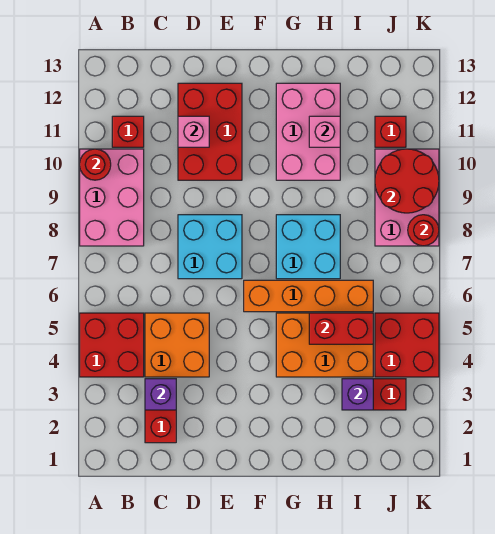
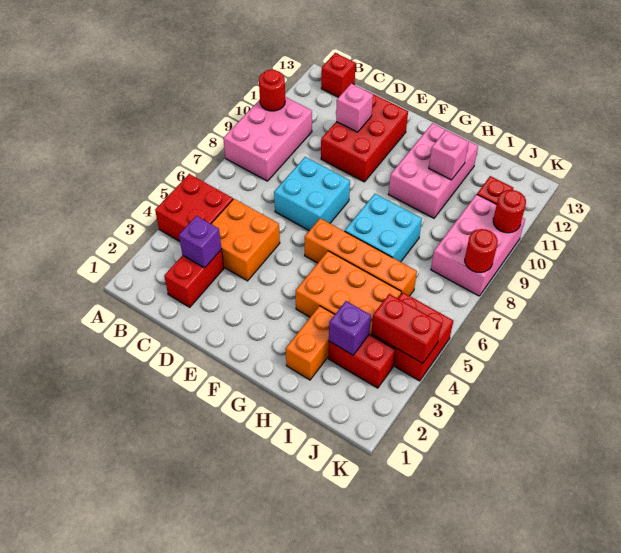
red 1x1 brick [112,116,144,147] -> red 1x1 brick moved to [321,53,356,97]
none -> orange 1x2 brick [286,306,335,380]
red 1x2 brick [309,313,373,344] -> red 1x2 brick moved to [371,294,442,363]
red 2x2 round brick [375,149,439,213] -> red 1x1 round brick [493,190,526,233]

